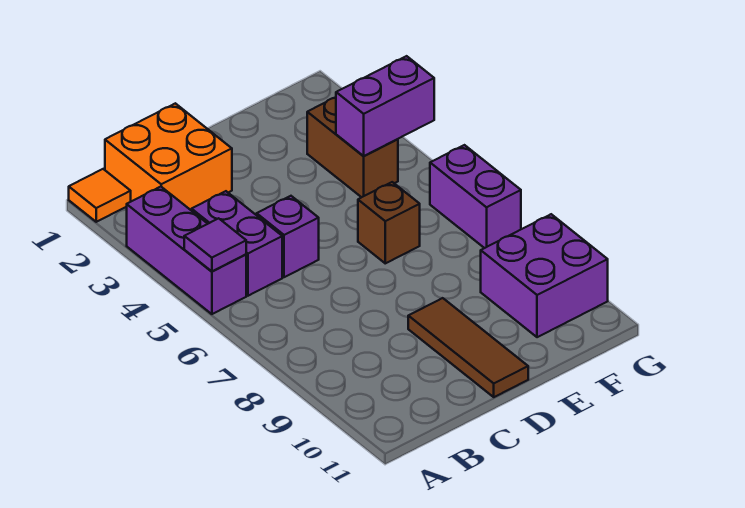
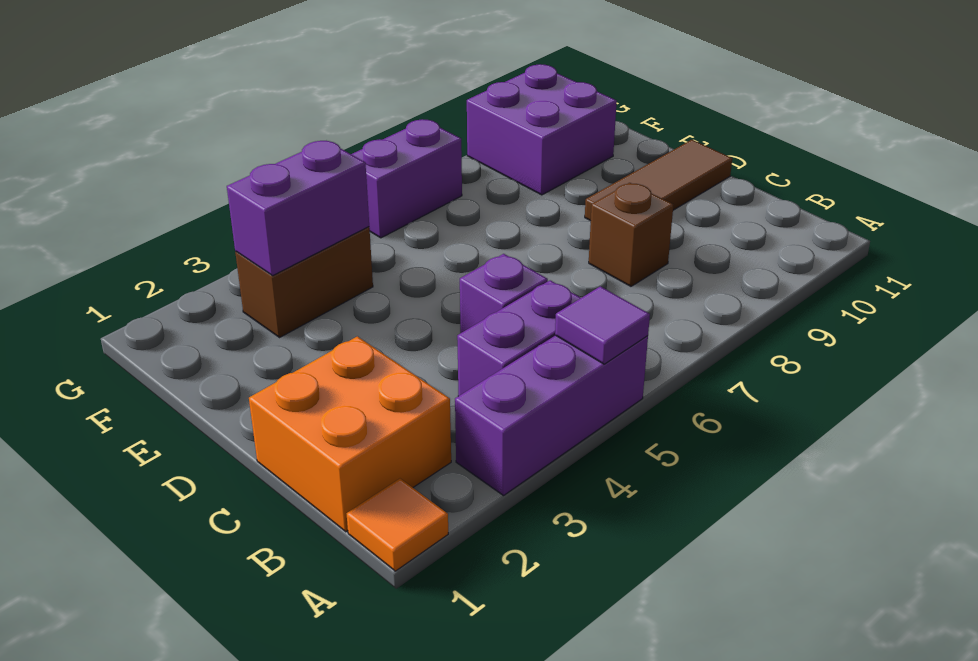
brown 1x1 brick [358,182,420,263] -> brown 1x1 brick moved to [589,183,673,286]
purple 1x2 brick [336,56,434,156] -> purple 1x2 brick turned to [227,141,369,276]

